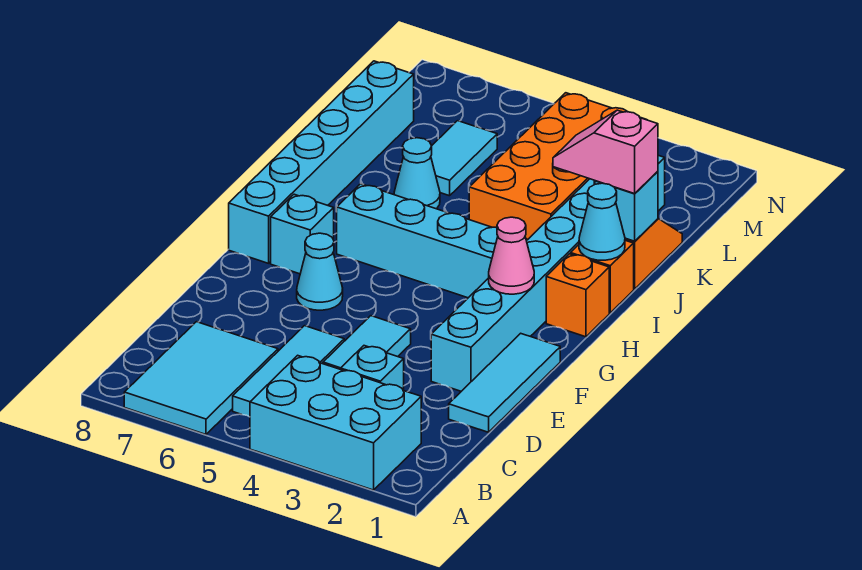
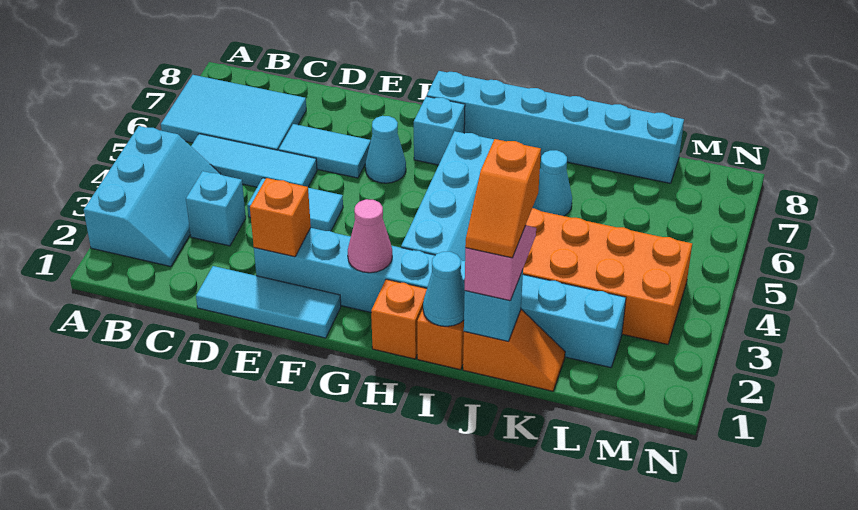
cyan 2x3 brick [250,355,421,490] -> cyan 2x3 slope [84,126,220,267]
none -> orange 1x1 brick [250,178,311,257]
none -> orange 1x2 slope [465,139,541,258]
cyan 1x2 tile [431,121,497,196] -> cyan 1x2 tile moved to [279,124,371,178]

